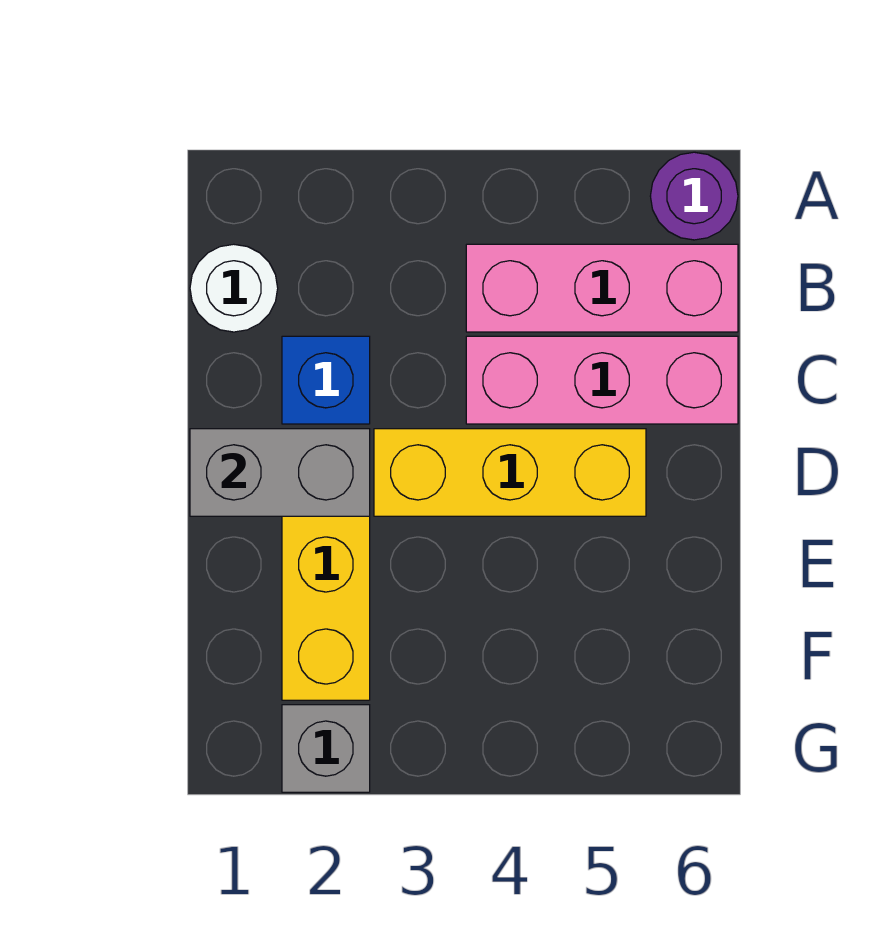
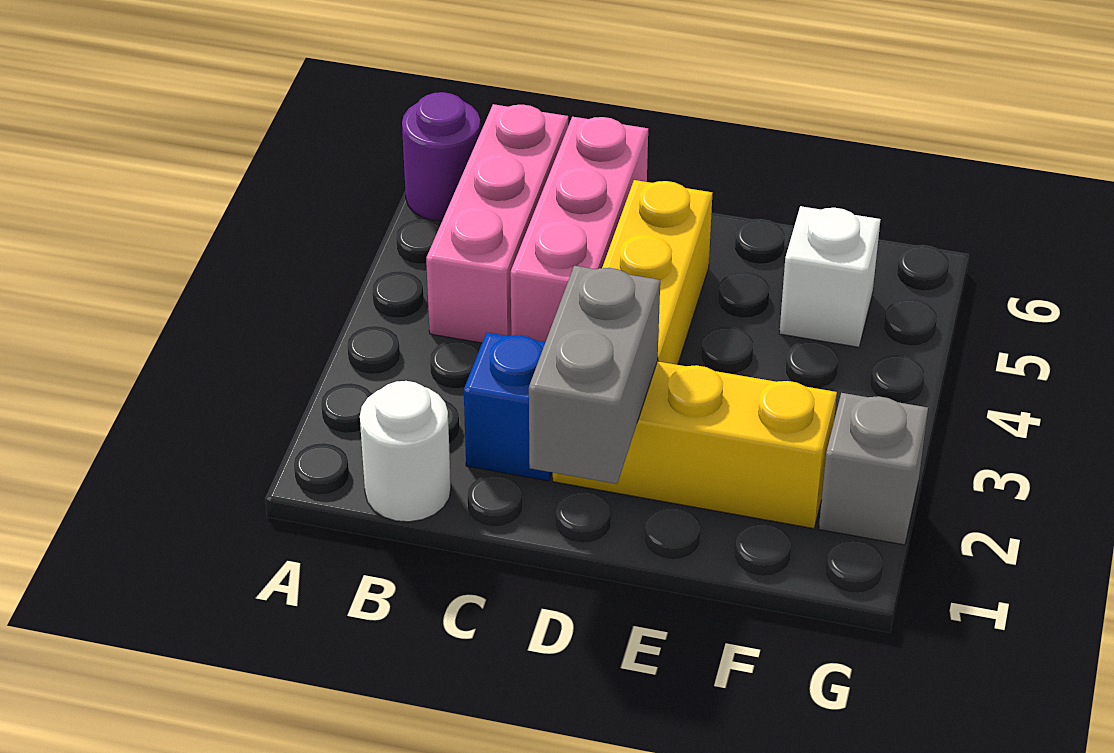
none -> white 1x1 brick [779,206,880,347]

